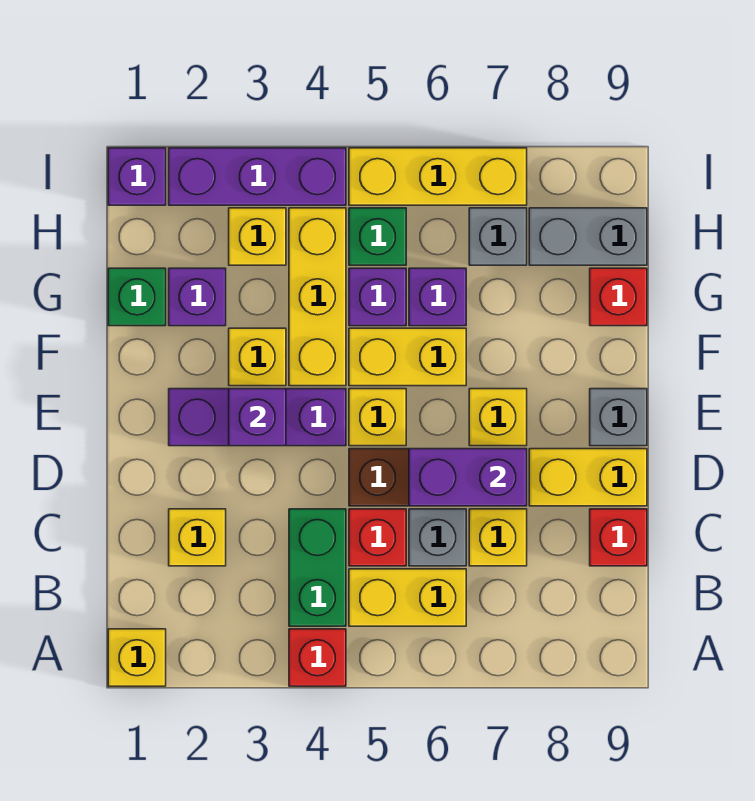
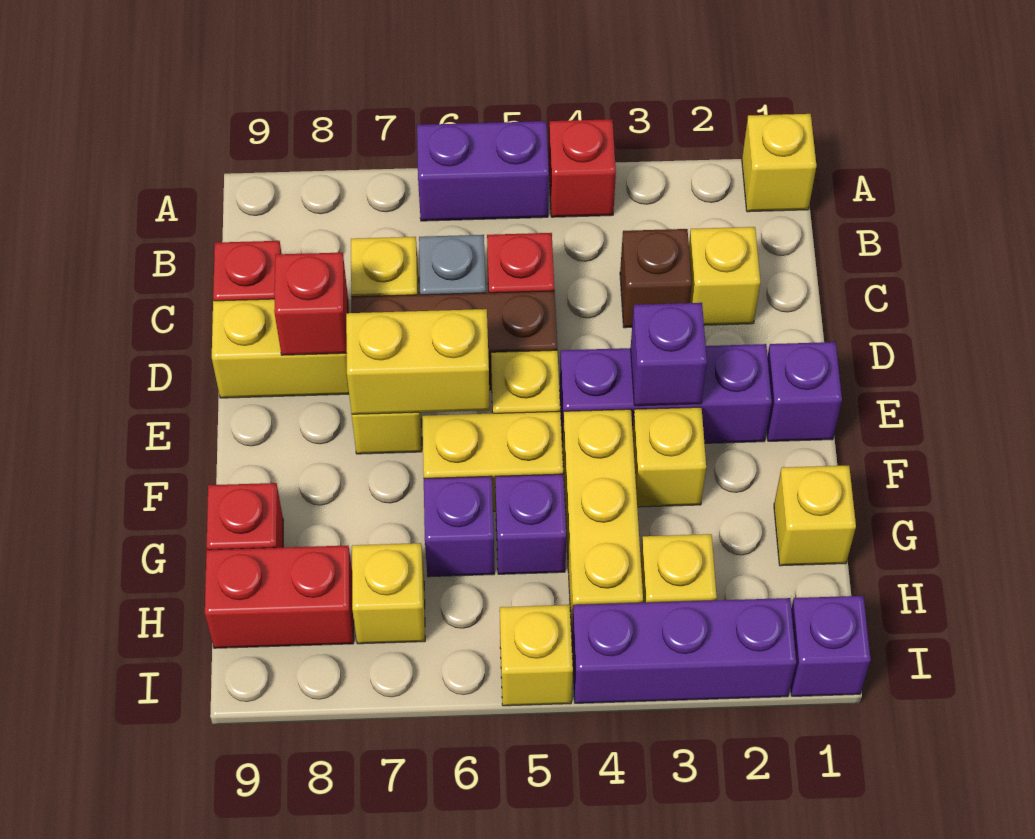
green 1x2 brick [289,509,346,626] -> none
yellow 1x2 brick [349,569,466,626] -> yellow 1x2 brick moved to [346,309,490,414]
none -> brown 1x1 brick [620,229,692,328]
purple 1x2 brick [409,449,527,506] -> purple 1x2 brick moved to [417,121,549,221]
none -> red 1x1 brick [274,252,348,355]
grey 1x1 brick [590,389,647,446] -> none
green 1x1 brick [108,268,166,326] -> yellow 1x1 brick [774,466,856,566]
purple 1x1 brick [169,268,226,326] -> purple 1x1 brick moved to [767,342,842,441]
green 1x1 brick [349,208,406,265] -> none
grey 1x1 brick [469,208,527,265] -> yellow 1x1 brick [352,543,425,644]
grey 1x2 brick [529,208,647,265] -> red 1x2 brick [205,546,354,648]
yellow 1x3 brick [349,148,527,205] -> yellow 1x1 brick [500,605,573,706]

